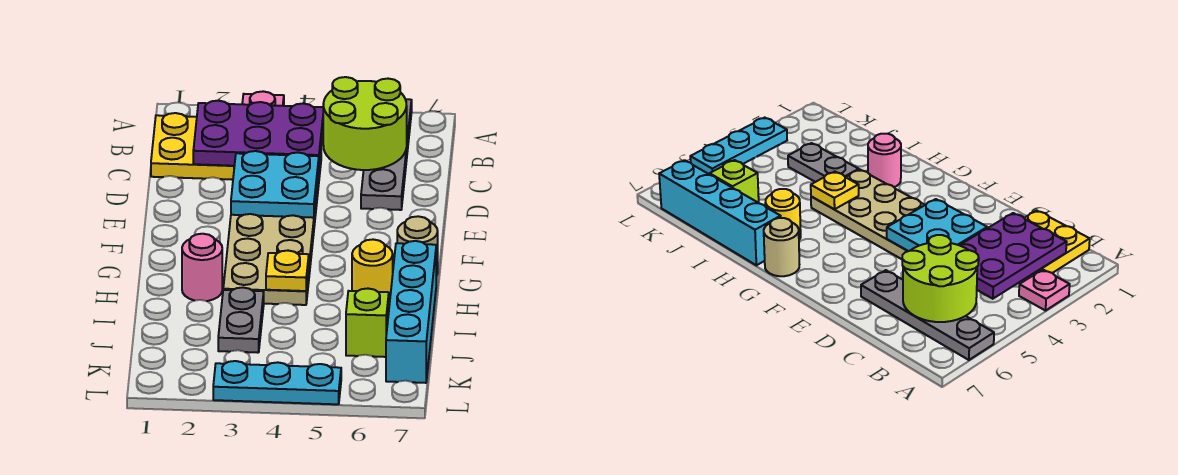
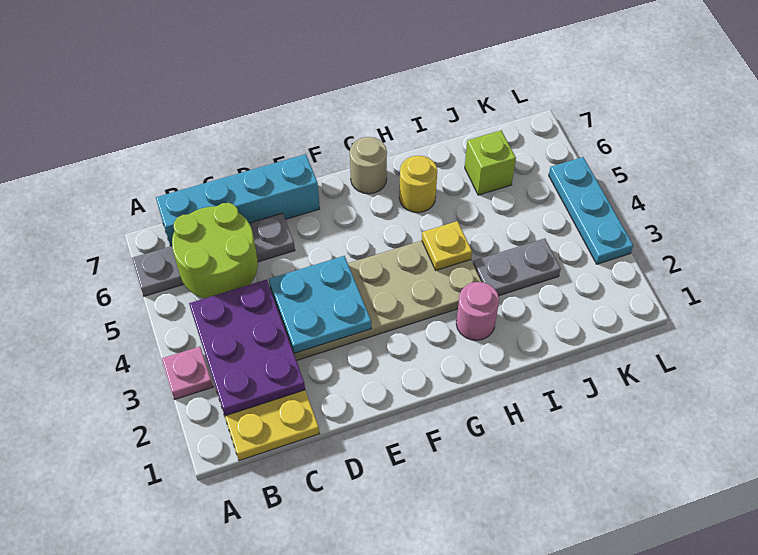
cyan 1x4 brick [386,241,436,383] -> cyan 1x4 brick moved to [156,154,320,246]

